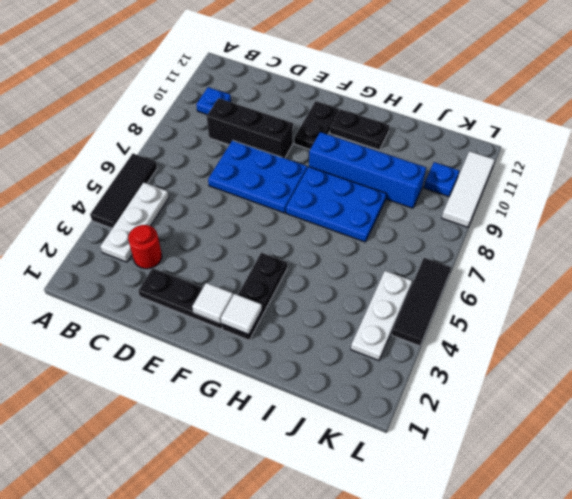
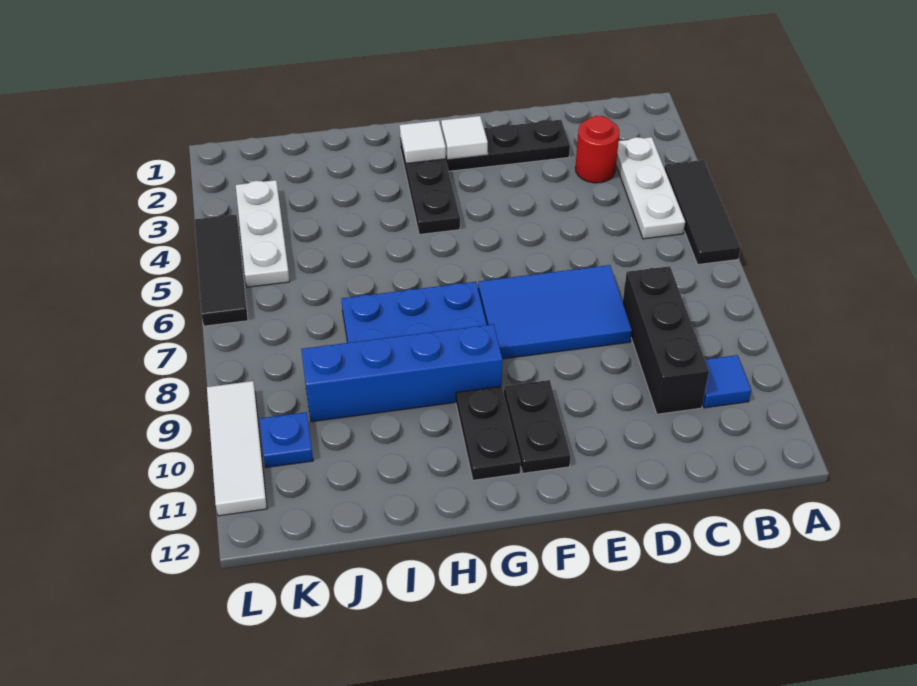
blue 1x1 plate [196,87,231,115] -> blue 1x1 tile [703,355,751,408]
black 1x3 brick [207,98,293,158] -> black 1x3 brick turned to [623,266,709,414]
blue 2x3 plate [208,140,307,213] -> blue 2x3 tile [478,265,632,359]
black 1x2 plate [330,109,389,150] -> black 1x2 plate turned to [456,386,521,480]

